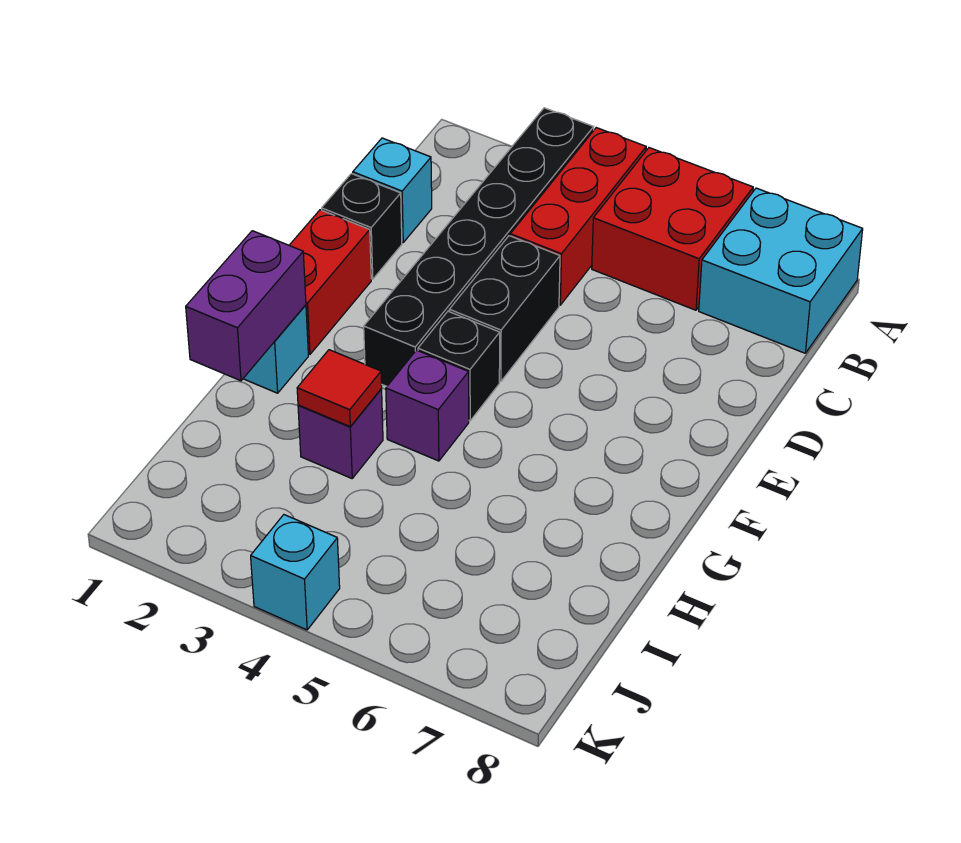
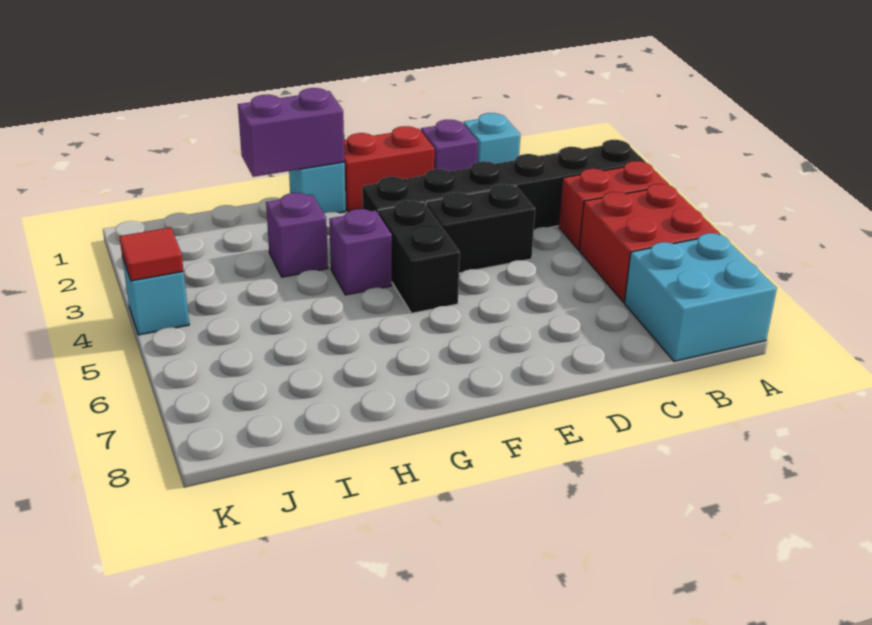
red 1x3 brick [510,128,646,305] -> red 1x2 brick [559,161,669,250]
black 1x1 brick [322,174,402,279] -> purple 1x1 brick [421,120,478,171]
black 1x1 brick [418,311,500,421] -> black 1x2 brick [378,201,460,313]
red 1x1 tile [297,350,382,427] -> red 1x1 tile moved to [119,227,184,281]

